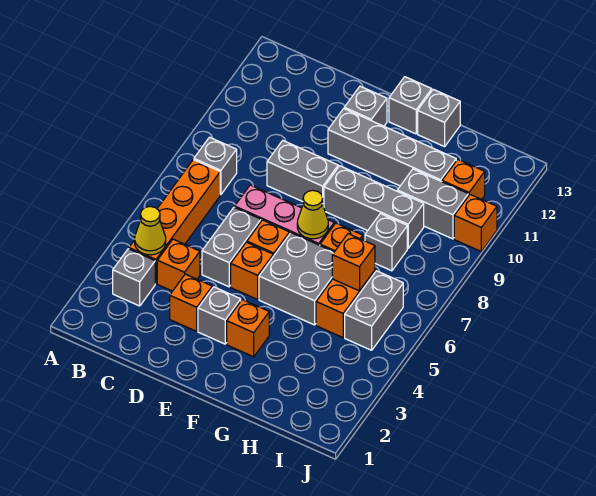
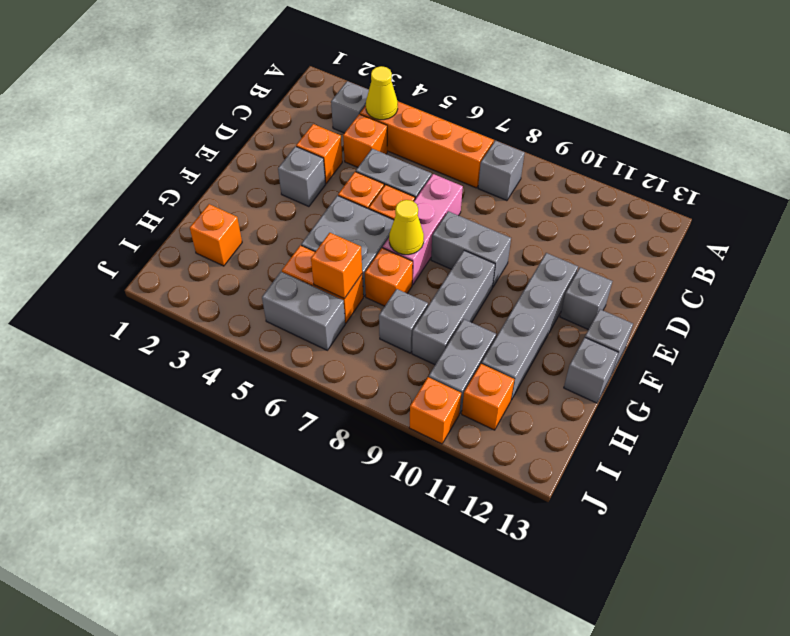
grey 1x2 brick [267,141,338,207] -> grey 1x2 brick turned to [431,211,511,287]
orange 1x1 brick [227,300,269,357] -> orange 1x1 brick moved to [190,204,242,266]

